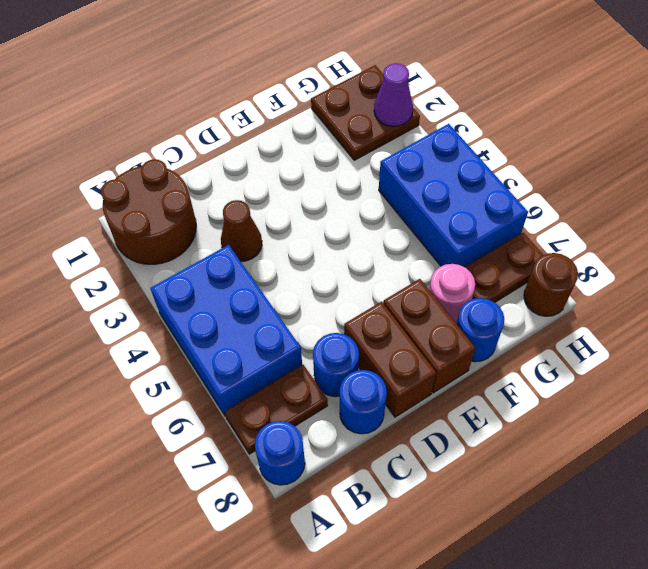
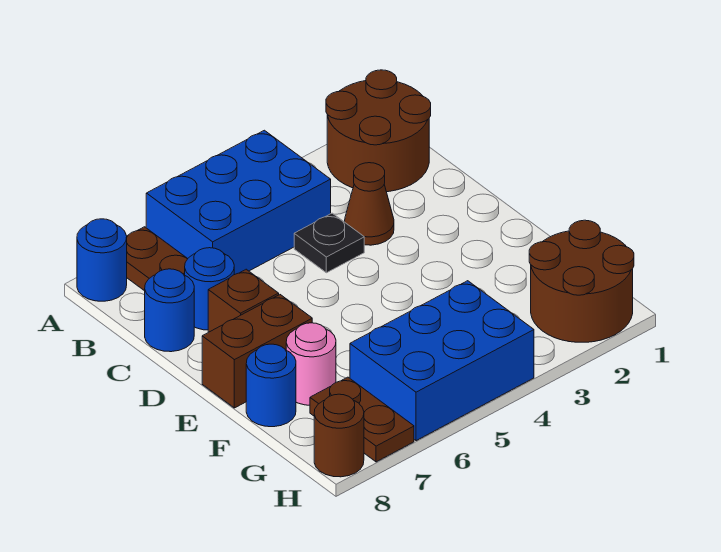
none -> black 1x1 plate [294,213,364,273]
brown 1x2 brick [344,302,436,417] -> brown 1x1 brick [208,269,279,332]
brown 2x2 plate [311,65,420,160] -> brown 2x2 round brick [529,220,634,342]
purple 1x1 cone [374,63,413,126] -> none

